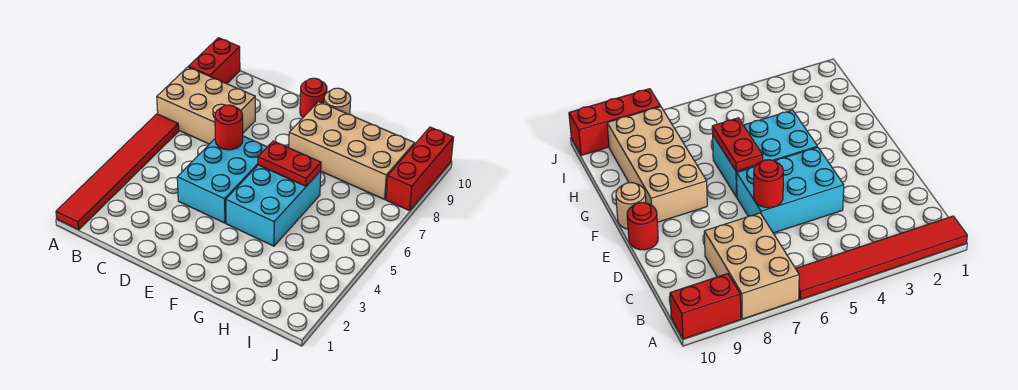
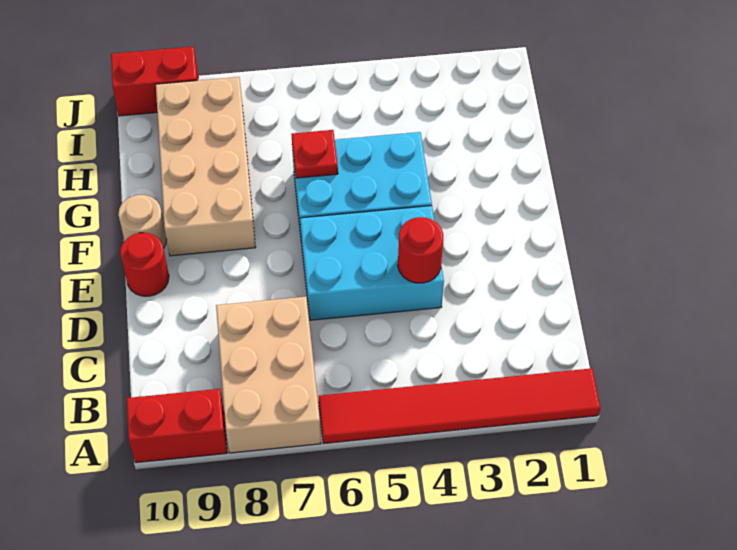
red 1x1 round brick [215,105,243,150] -> red 1x1 round brick moved to [398,217,443,283]
red 1x2 plate [258,141,321,186] -> red 1x1 plate [292,130,338,178]
red 1x3 brick [386,127,454,211] -> red 1x2 brick [111,46,198,116]

